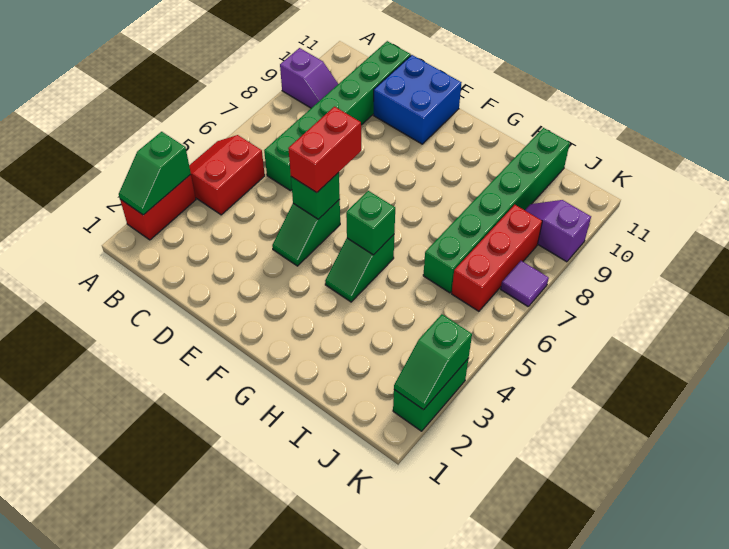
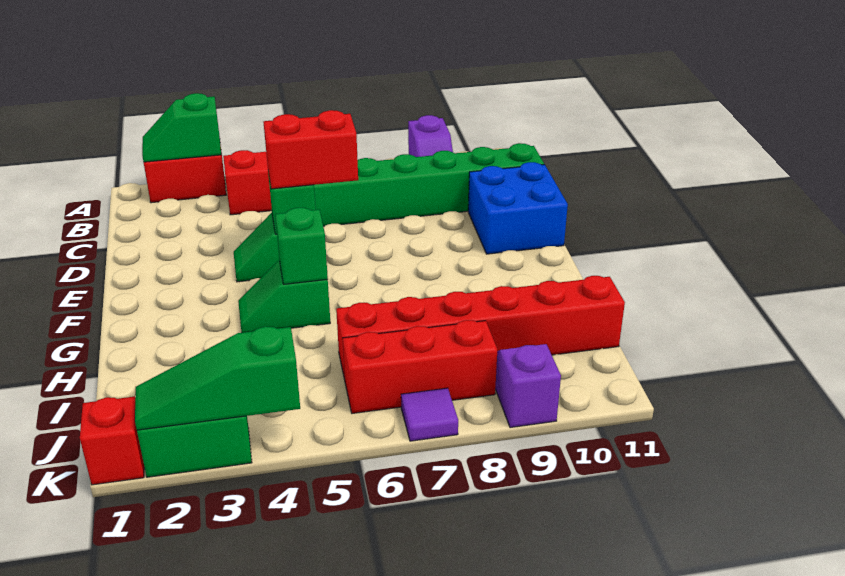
green 1x6 brick [423,128,570,293] -> red 1x6 brick [336,276,625,379]
none -> red 1x1 brick [80,397,144,485]
green 1x2 slope [394,314,472,410] -> green 1x3 slope [135,327,300,430]

